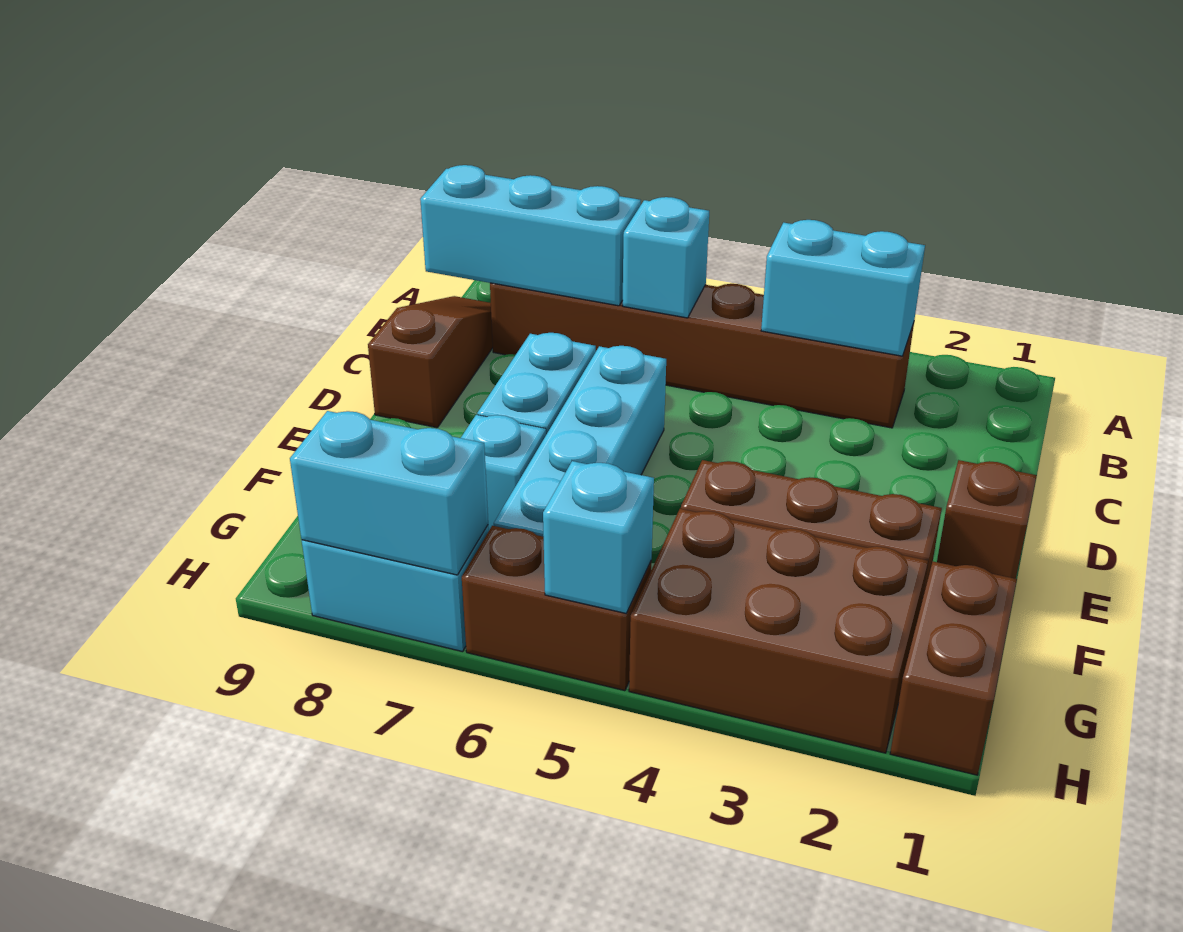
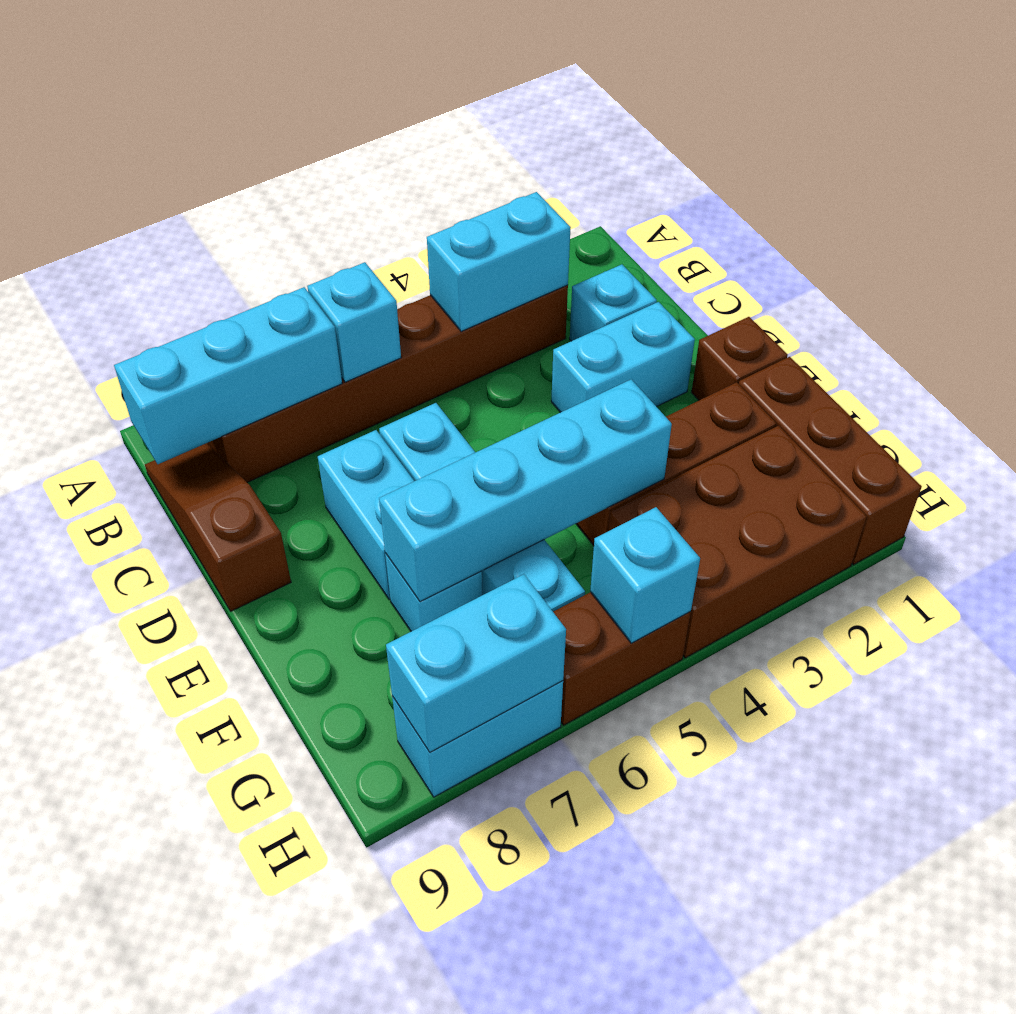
none -> cyan 1x1 brick [570,265,657,341]
none -> cyan 1x2 brick [551,302,695,413]
none -> cyan 1x4 brick [379,379,672,602]
brown 1x2 brick [890,561,1017,775] -> brown 1x3 brick [739,357,922,565]

